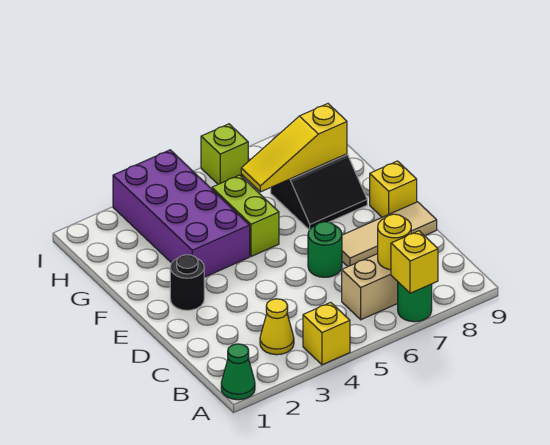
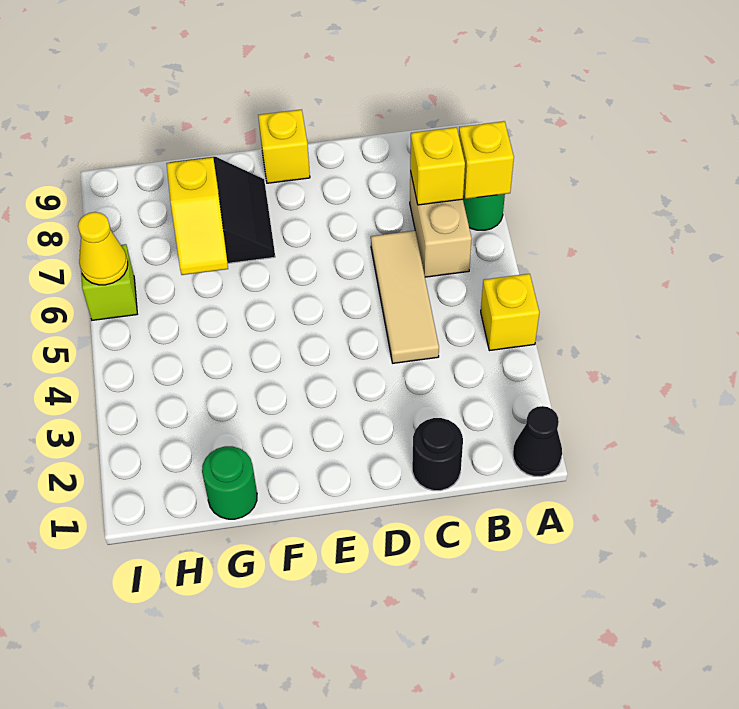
green 1x1 cone [221,344,255,400] -> black 1x1 cone [513,406,562,476]
yellow 1x1 cone [260,299,294,355] -> yellow 1x1 cone moved to [78,212,128,285]
yellow 1x1 round brick [378,214,411,270] -> yellow 1x1 brick [410,127,465,205]
green 1x1 round brick [308,222,342,277] -> green 1x1 round brick moved to [202,446,257,519]
tan 1x3 tile [342,202,437,266] -> tan 1x3 tile moved to [371,231,439,363]
black 1x1 round brick [170,255,204,310] -> black 1x1 round brick moved to [412,418,463,491]
purple 2x4 brick [113,150,250,277] -> none
lime 1x2 brick [212,175,279,256] -> none
yellow 1x3 slope [241,104,347,192] -> yellow 1x2 slope [166,157,228,275]

